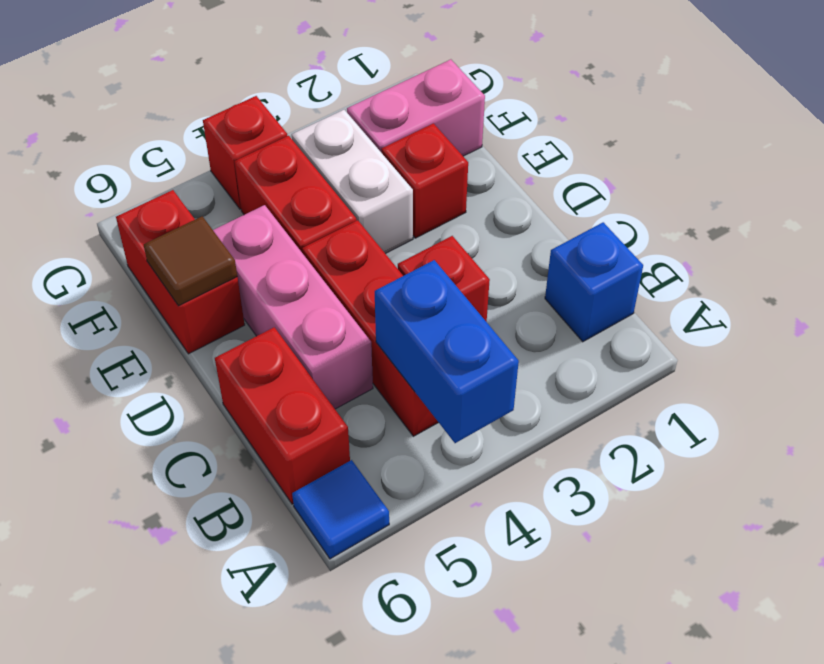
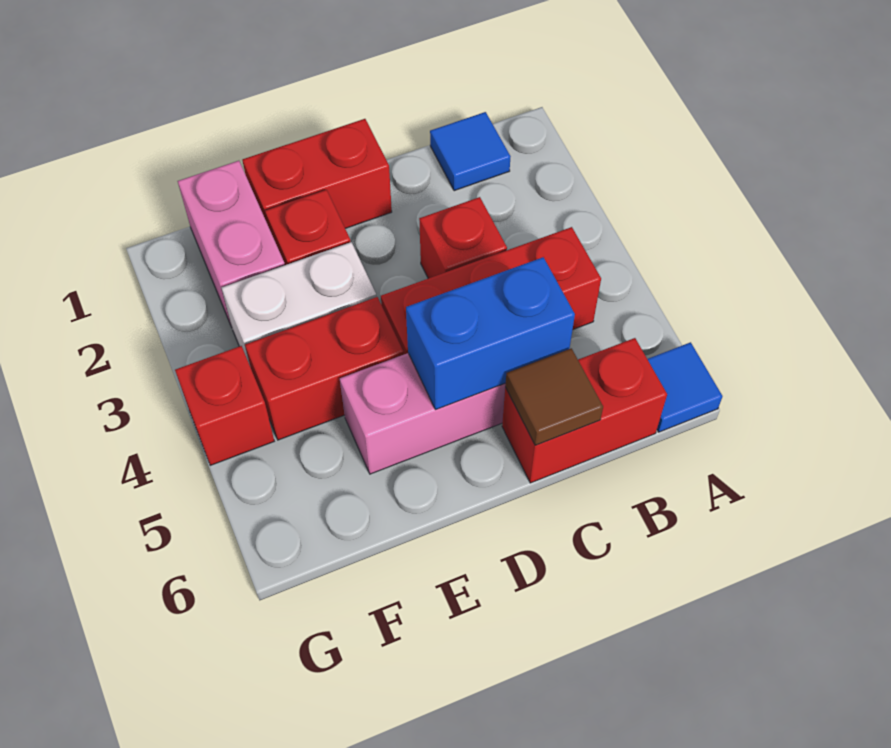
blue 1x2 brick [375,260,519,443] -> blue 1x2 brick moved to [406,257,575,410]
blue 1x1 brick [545,222,643,342] -> blue 1x1 tile [430,112,511,191]
red 1x2 brick [116,190,245,354] -> red 1x2 brick moved to [243,119,392,229]
brown 1x1 tile [143,216,237,306] -> brown 1x1 tile moved to [505,348,603,445]

